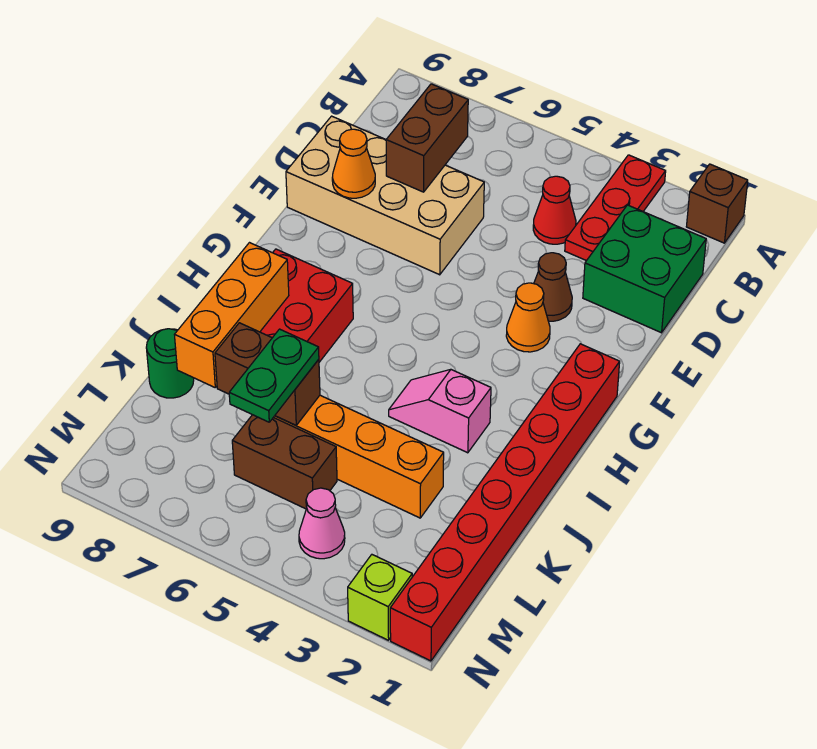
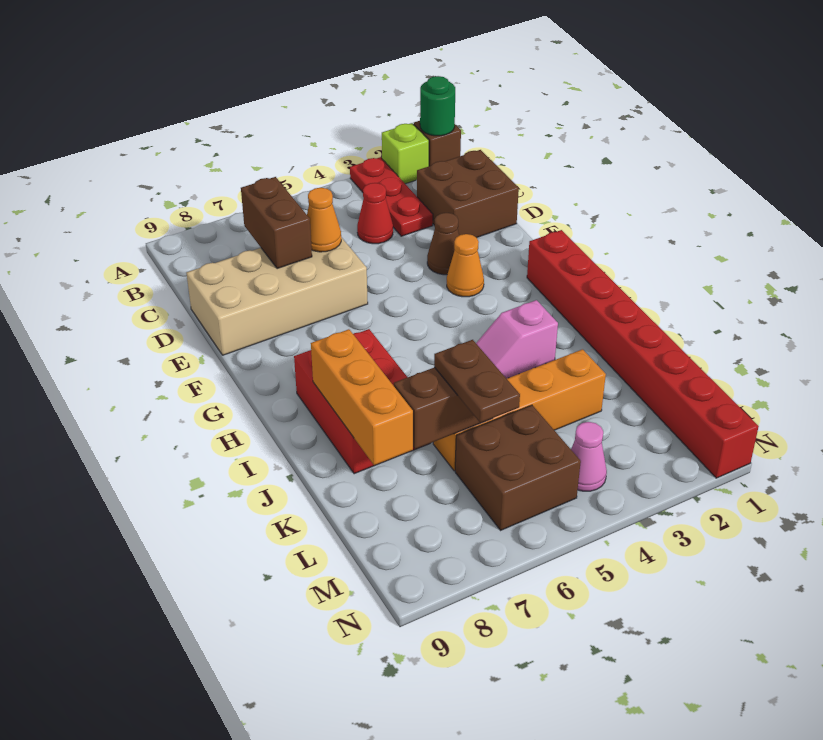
green 2x2 brick [583,205,706,333] -> brown 2x2 brick [417,150,519,238]
orange 1x1 cone [332,129,375,198] -> orange 1x1 cone moved to [307,188,341,252]
green 1x2 plate [229,329,319,422] -> brown 1x2 plate [434,340,520,423]
green 1x1 round brick [146,329,194,398] -> green 1x1 round brick moved to [420,76,455,136]
brown 1x2 brick [232,415,337,509] -> brown 2x2 brick [455,405,581,530]
lime 1x1 brick [348,555,412,640] -> lime 1x1 brick moved to [382,123,429,184]

